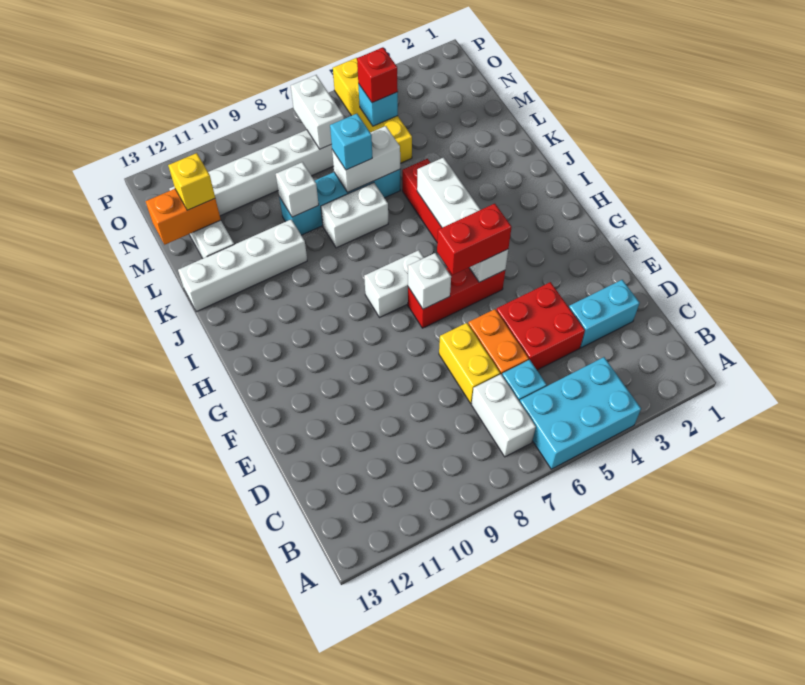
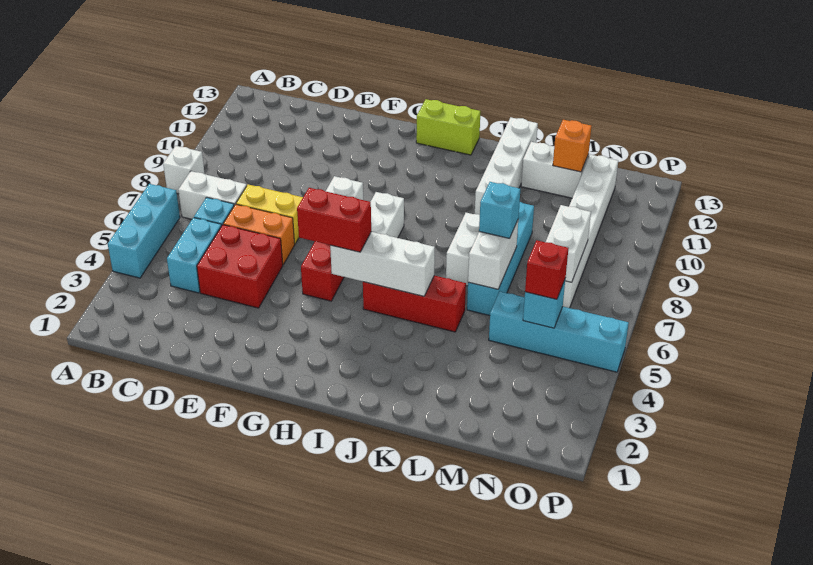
cyan 2x3 brick [520,357,641,469] -> cyan 1x3 brick [108,184,180,278]
cyan 1x2 brick [569,280,640,348] -> cyan 1x2 brick moved to [167,218,221,293]
white 1x4 brick [417,158,508,282] -> white 1x3 brick [330,232,435,296]
red 1x2 brick [437,204,512,275] -> red 1x2 brick turned to [297,188,371,252]
none -> lime 1x2 brick [416,99,480,155]
white 1x1 brick [276,162,319,217] -> white 1x1 brick moved to [163,146,205,194]
yellow 1x4 brick [333,58,412,163] -> cyan 1x4 brick [489,291,629,372]
orange 1x2 brick [146,189,221,245] -> orange 1x1 brick [553,120,591,172]
yellow 1x1 brick [168,153,215,210] -> none
white 1x2 brick [291,75,344,149] -> white 1x2 brick turned to [546,205,591,282]

